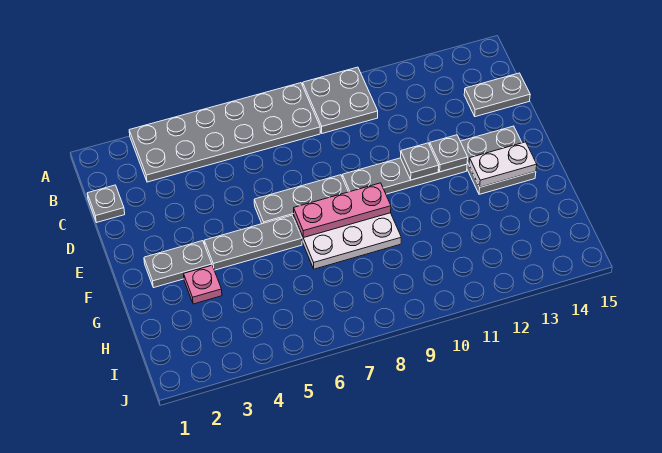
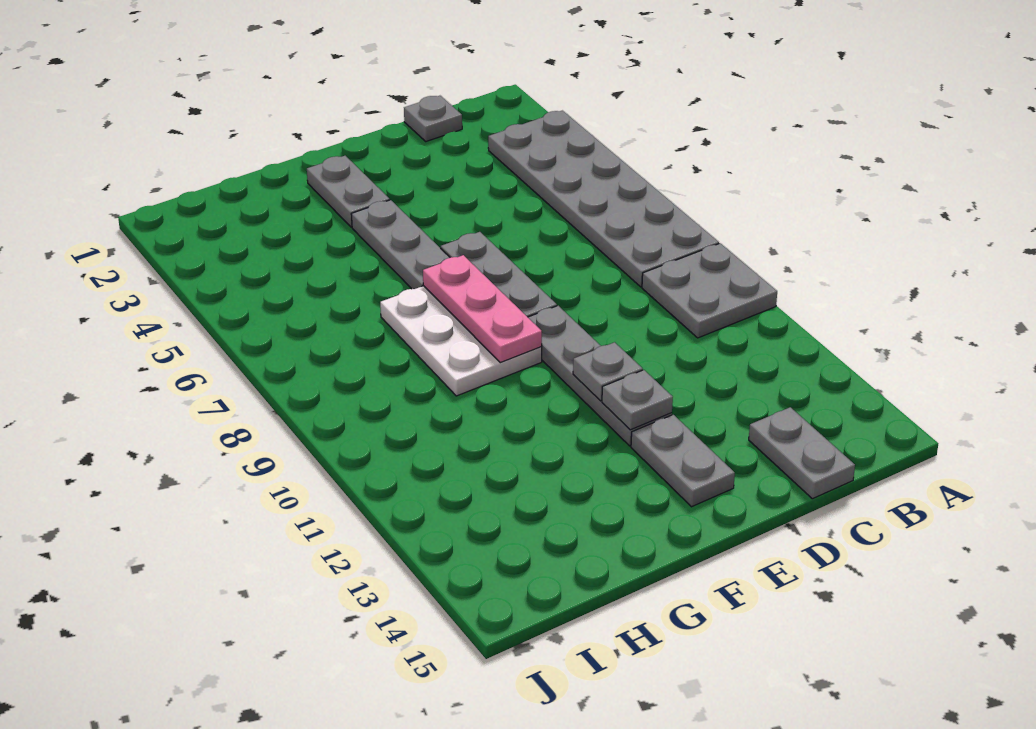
grey 2x2 plate [460,126,536,194] -> grey 1x2 plate [631,415,735,507]
white 1x2 plate [469,142,537,187] -> none
pink 1x1 plate [184,265,222,304] -> none

